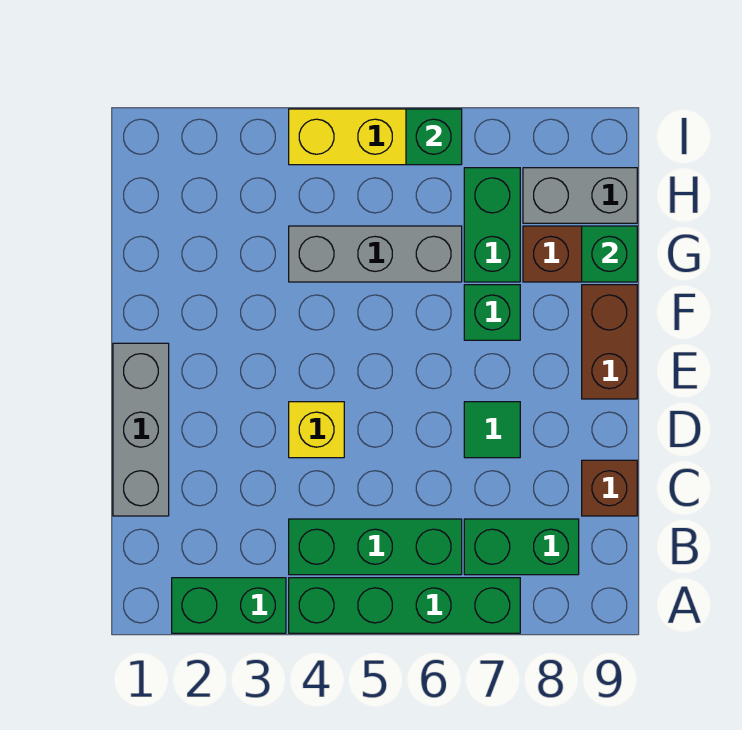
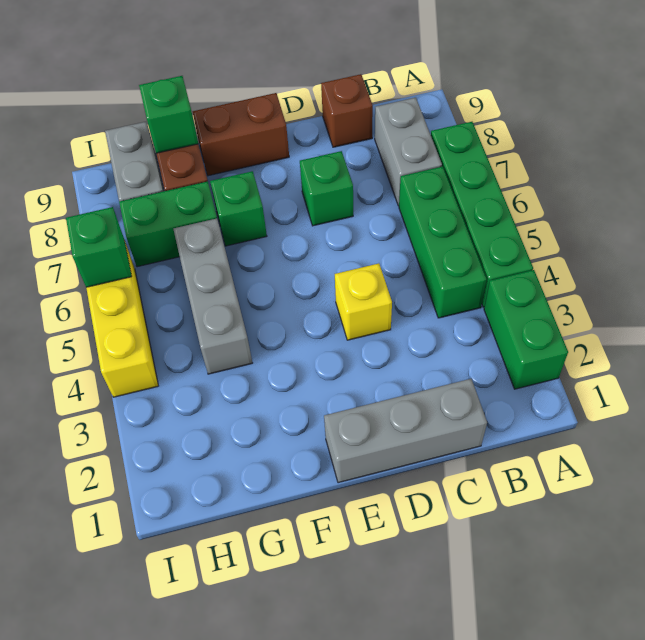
green 1x2 brick [464,519,579,575] -> grey 1x2 brick [375,98,442,206]
green 1x1 tile [464,402,520,458] -> green 1x1 brick [300,151,353,226]

